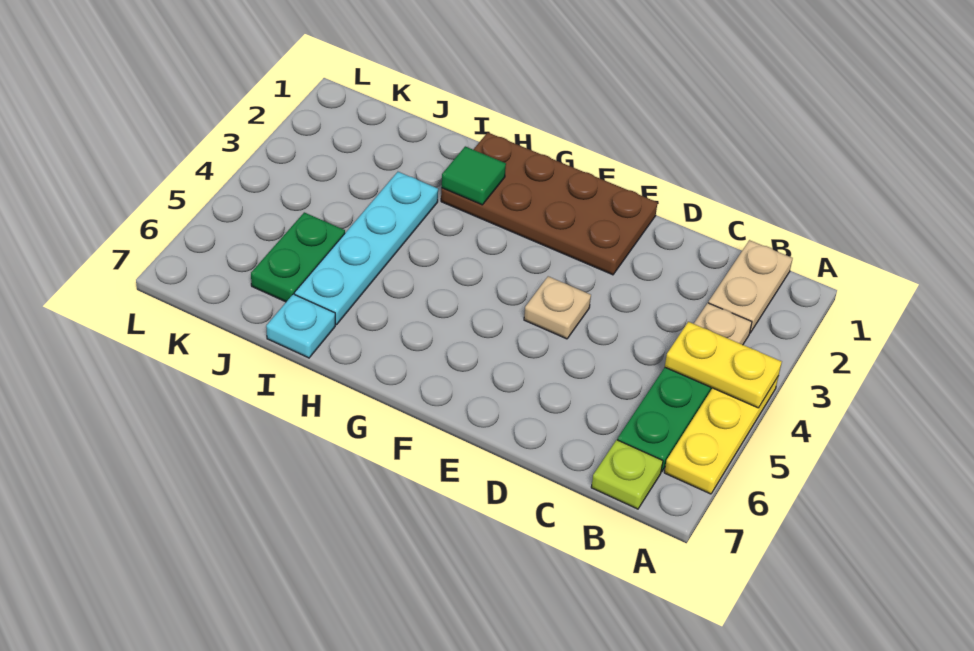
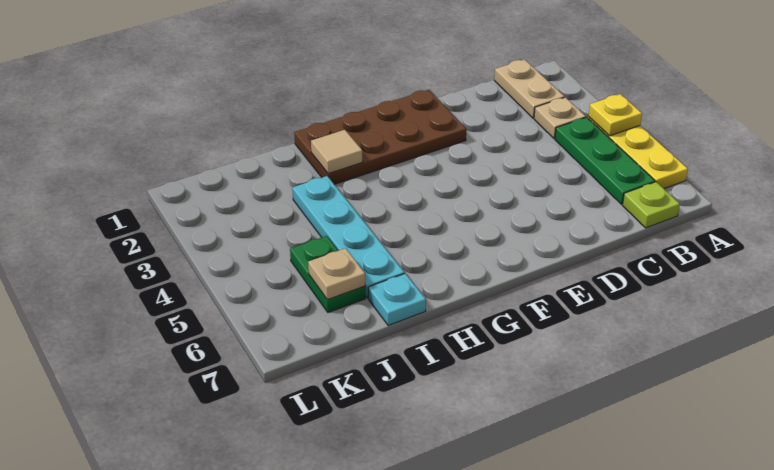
yellow 1x2 plate [665,322,782,408] -> yellow 1x1 plate [589,94,642,136]
tan 1x1 plate [524,276,591,339] -> tan 1x1 plate moved to [308,248,365,300]
green 1x1 tile [442,146,506,205] -> tan 1x1 tile [311,130,363,174]

